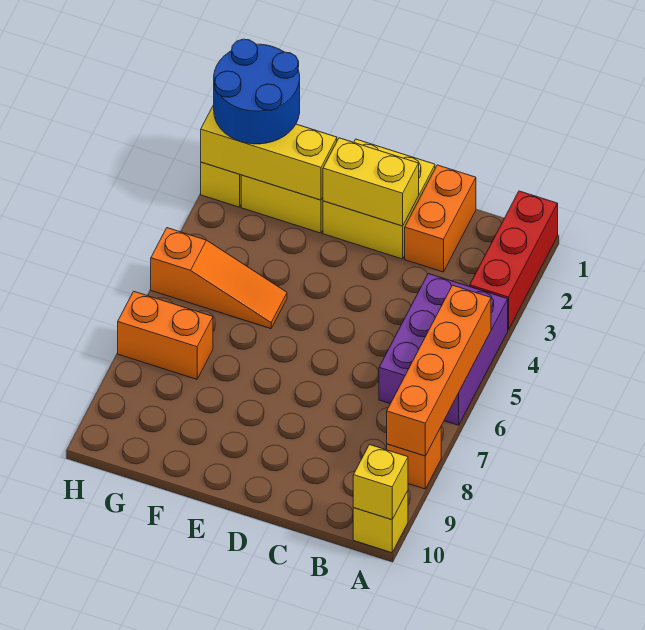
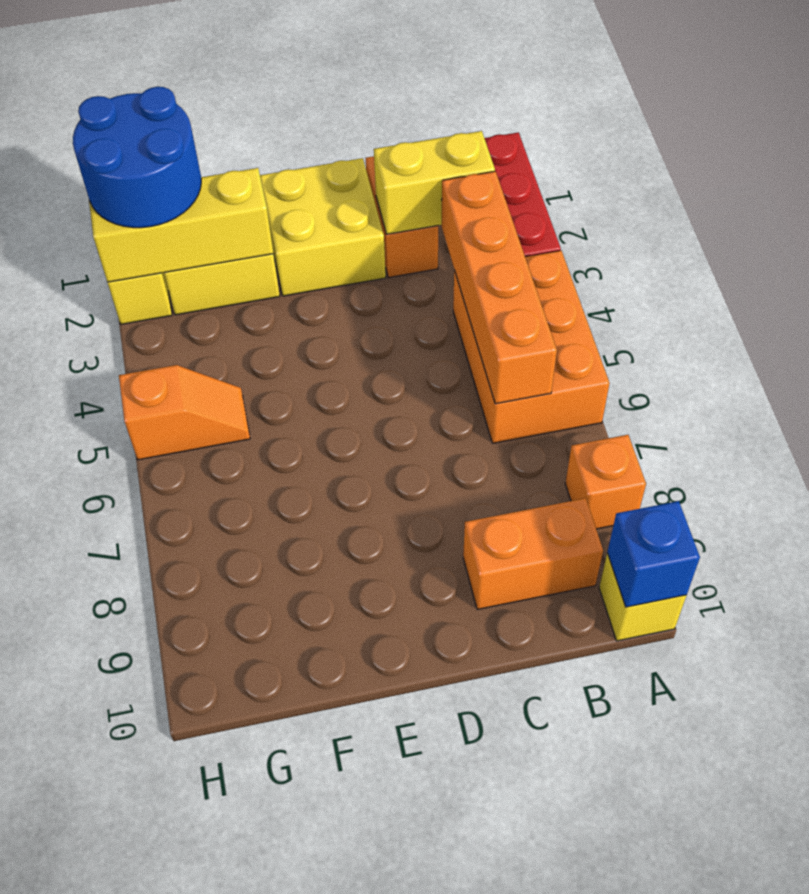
purple 2x3 brick [379,274,508,425] -> orange 2x3 brick [453,251,610,443]
orange 1x4 brick [387,285,491,456] -> orange 1x4 brick moved to [442,171,557,404]
yellow 1x1 brick [353,445,408,520] -> blue 1x1 brick [607,501,700,607]
yellow 1x2 brick [323,138,419,226] -> yellow 1x2 brick moved to [374,131,495,234]
orange 1x3 slope [151,228,287,329] -> orange 1x2 slope [119,365,250,460]
orange 1x2 brick [118,291,213,379] -> orange 1x2 brick moved to [463,498,603,610]

